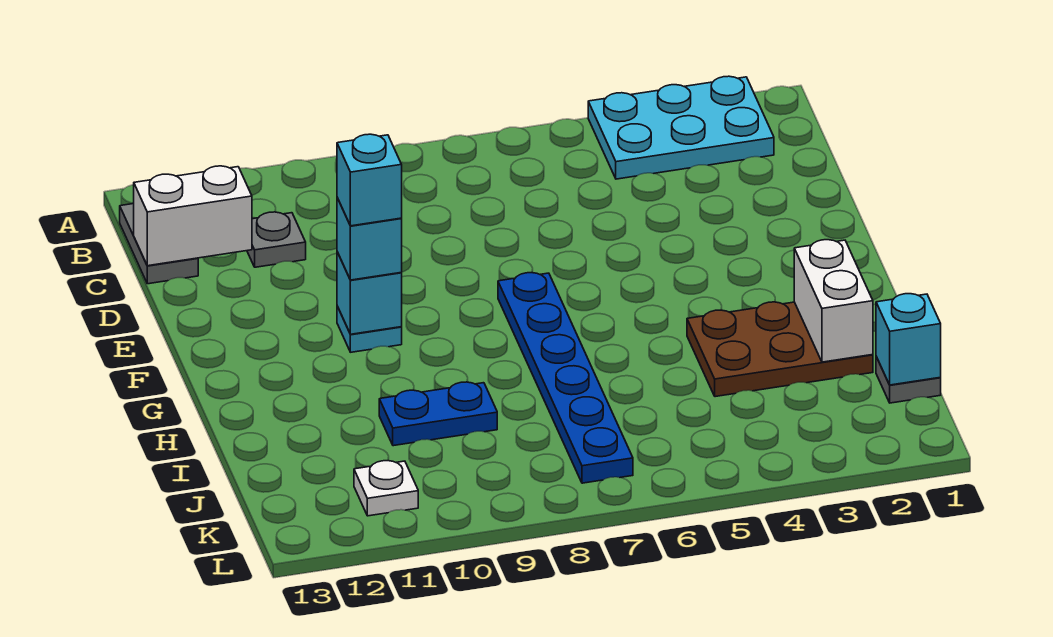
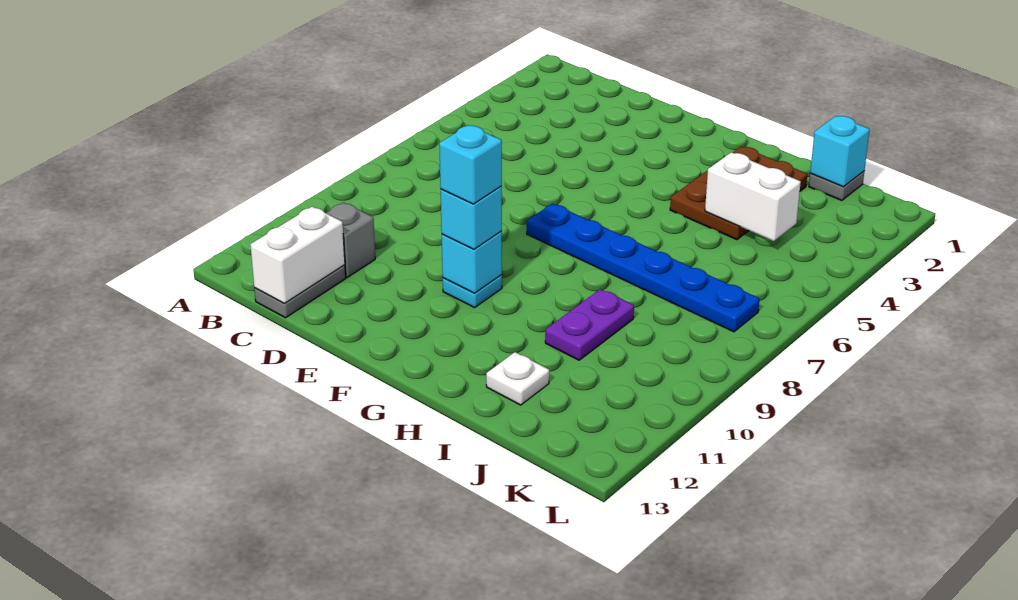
cyan 2x3 plate [588,76,774,179] -> none
grey 1x2 plate [120,204,198,284] -> grey 1x2 plate turned to [254,265,346,318]
grey 1x1 plate [247,212,306,267] -> grey 1x1 brick [326,202,375,277]
white 1x2 brick [794,240,873,362] -> white 1x2 brick moved to [705,152,801,241]
blue 1x2 plate [379,382,497,446] -> purple 1x2 plate [545,289,634,360]
white 1x1 plate [354,461,418,516] -> white 1x1 plate moved to [486,352,549,405]

